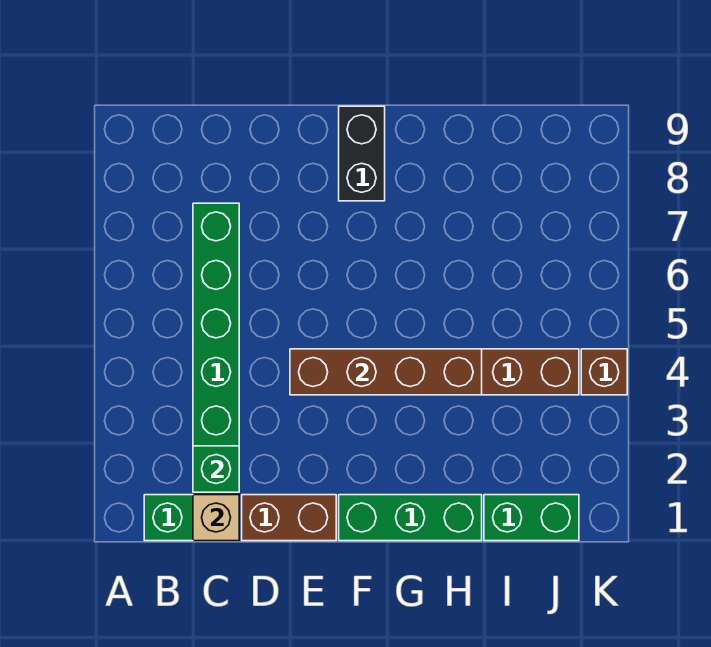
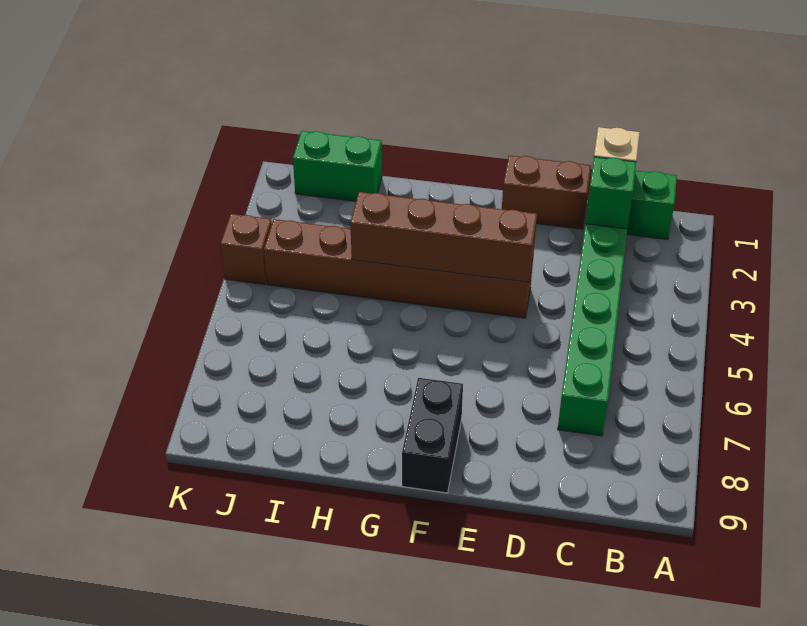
green 1x3 brick [339,495,482,541] -> none

